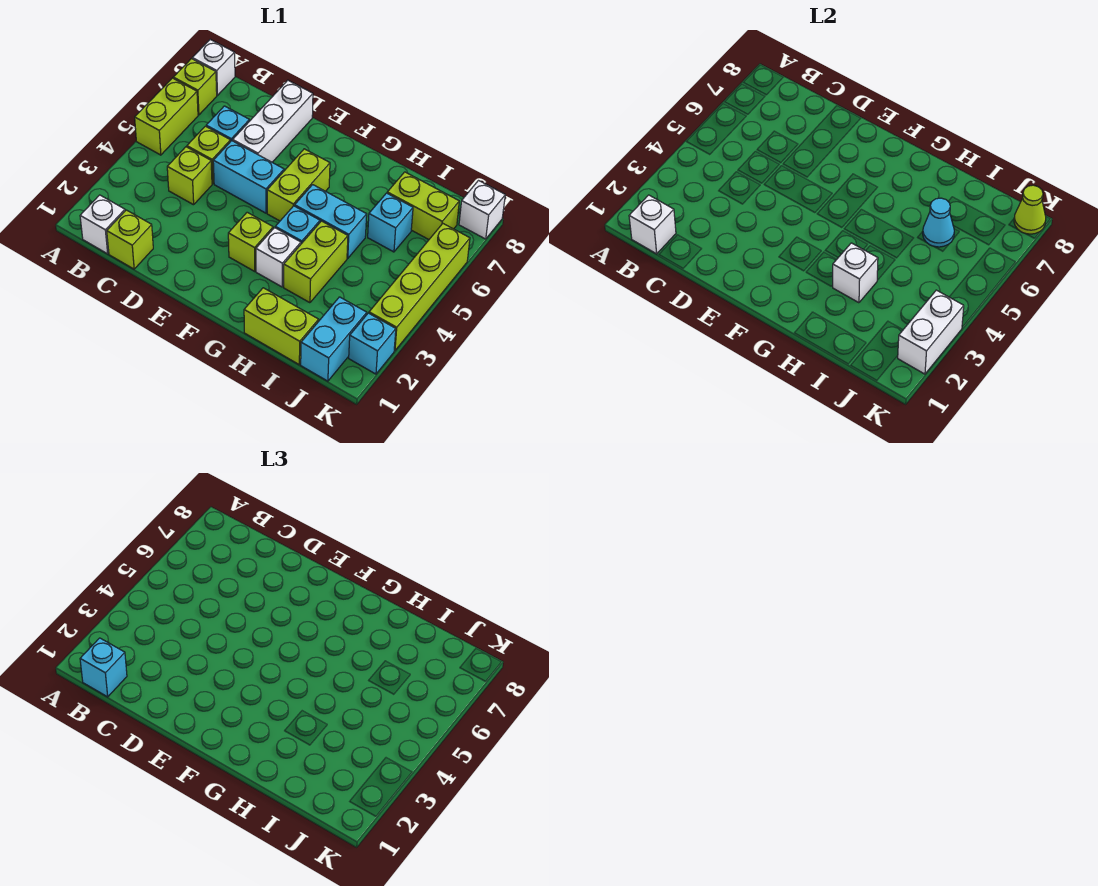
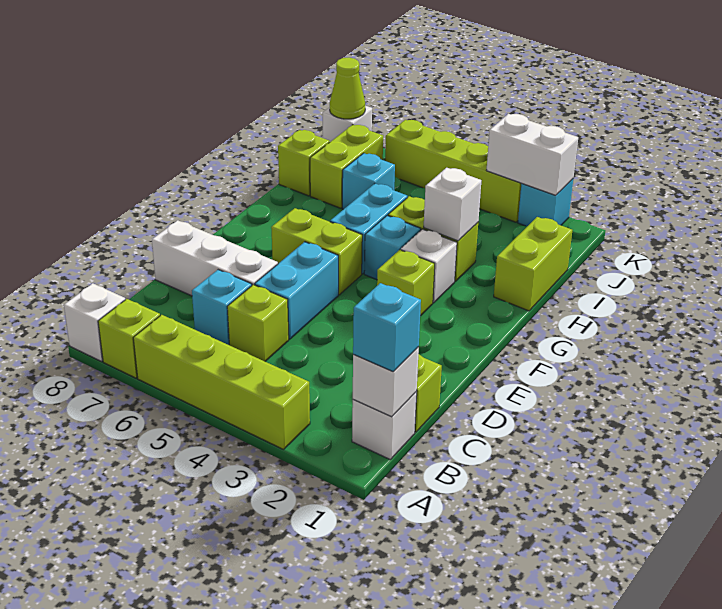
lime 1x2 brick [135,78,198,155] -> lime 1x4 brick [133,315,310,449]
lime 1x1 brick [167,147,212,205] -> lime 1x1 brick moved to [278,130,330,196]
cyan 1x1 cone [923,198,954,247] -> none
cyan 1x2 brick [301,297,367,381] -> none

